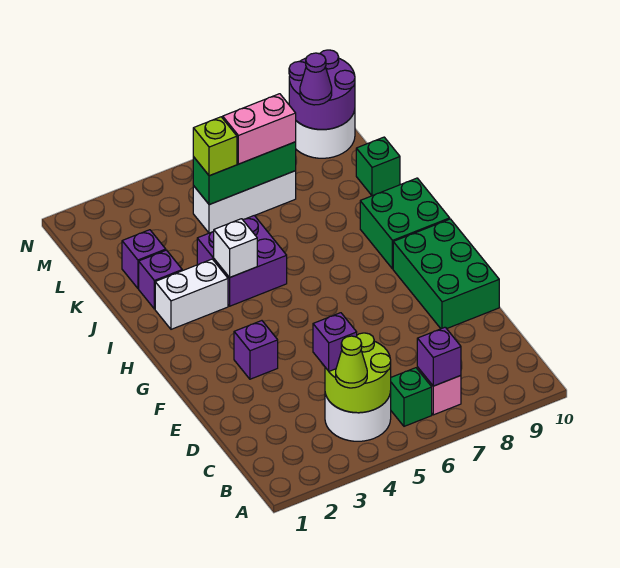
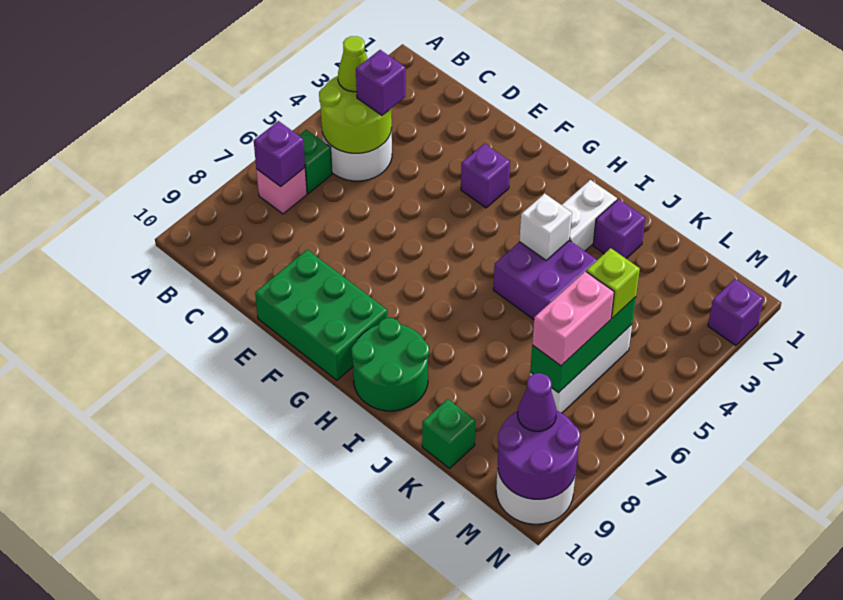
green 2x2 brick [360,178,450,269] -> green 2x2 round brick [351,318,429,411]
purple 1x1 brick [122,230,166,288] -> purple 1x1 brick moved to [708,279,764,346]

